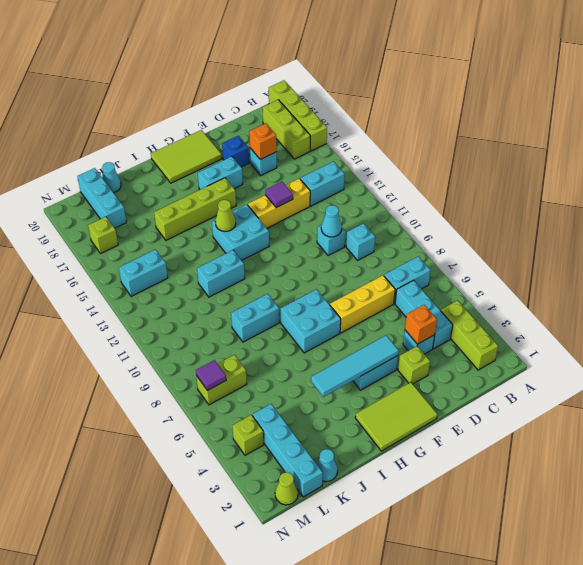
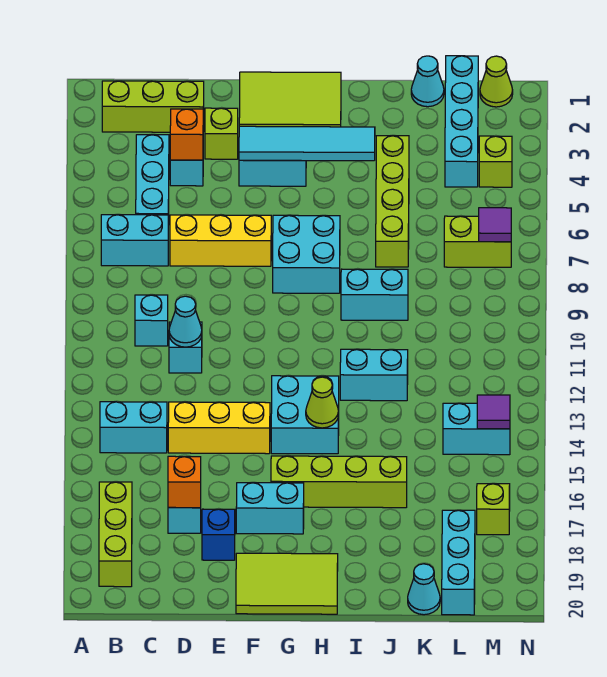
lime 1x4 brick [269,81,327,151] -> lime 1x4 brick moved to [376,136,409,267]
lime 1x3 brick [441,300,498,370] -> lime 1x3 brick turned to [102,81,204,132]
purple 1x1 tile [265,182,293,208] -> purple 1x1 tile moved to [477,395,510,429]

